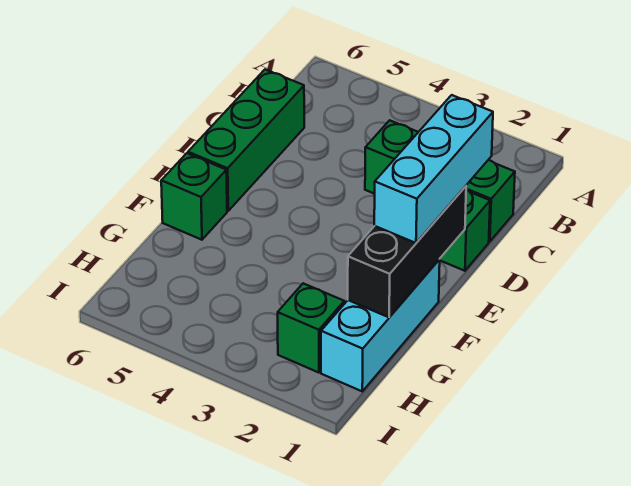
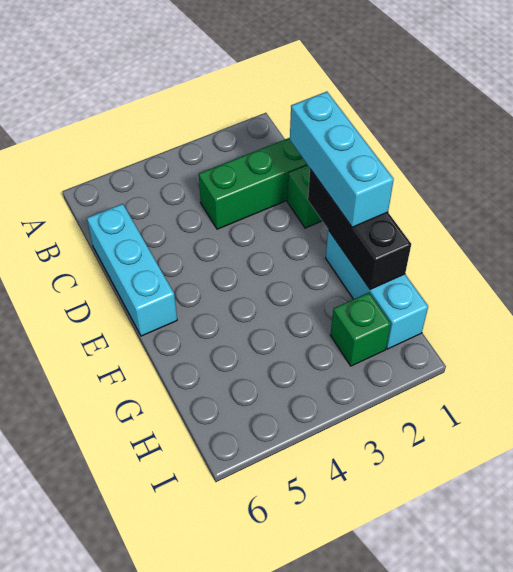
green 1x3 brick [188,69,304,211] -> cyan 1x3 brick [87,204,177,336]
green 1x1 brick [161,153,227,240] -> none

